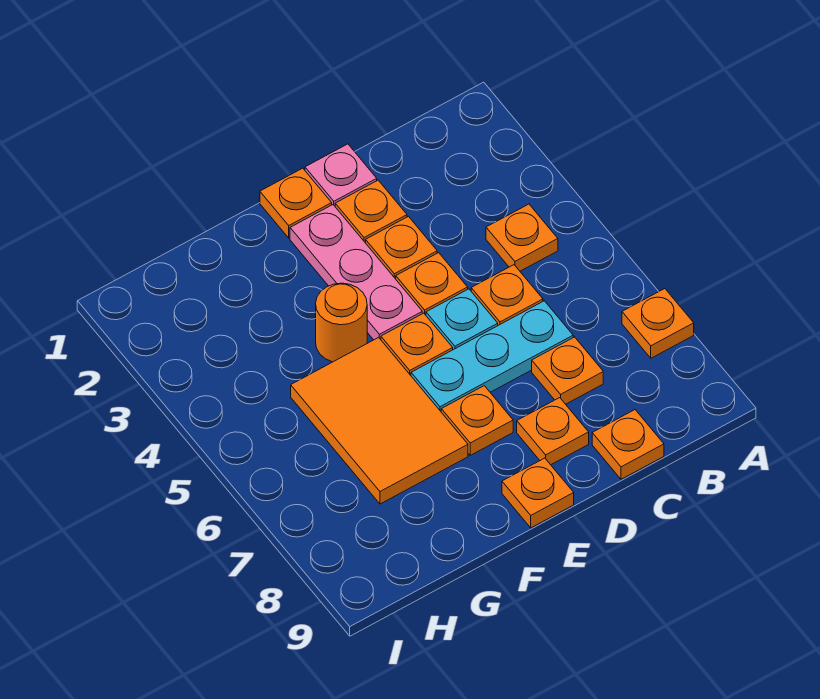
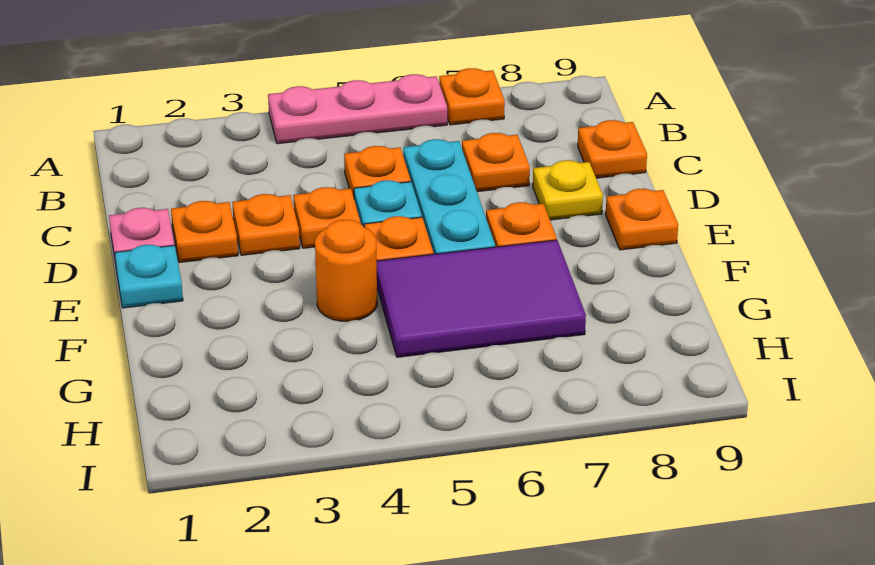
orange 1x1 plate [486,204,558,271] -> none
orange 1x1 plate [517,398,589,465] -> yellow 1x1 plate [533,160,603,220]
orange 1x1 plate [260,168,332,238] -> cyan 1x1 plate [115,245,183,308]
pink 1x3 plate [290,205,422,340] -> pink 1x3 plate moved to [268,74,447,144]
orange 2x3 tile [291,337,468,504] -> purple 2x3 tile [377,240,586,357]

